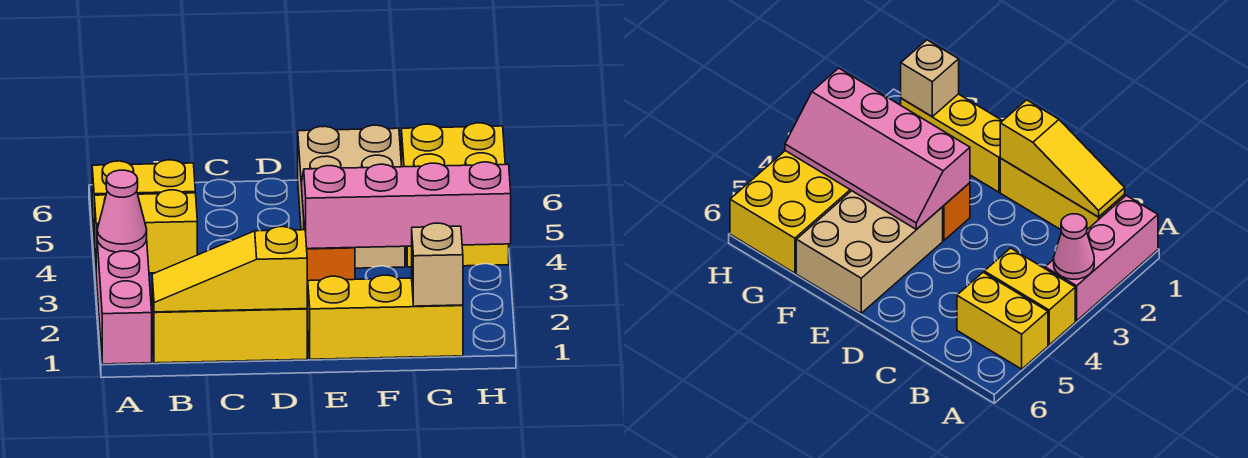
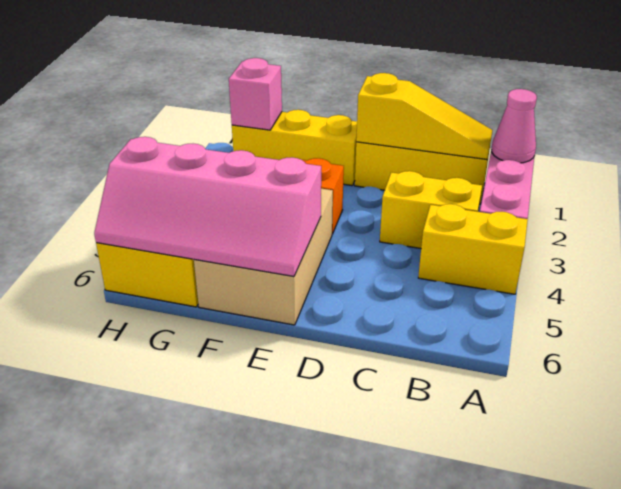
pink 1x1 cone [97,170,147,252] -> pink 1x1 cone moved to [491,89,537,163]
yellow 1x2 brick [92,160,195,234] -> yellow 1x2 brick moved to [380,171,482,249]
pink 2x4 slope [302,162,511,249] -> pink 2x4 slope moved to [94,137,321,277]
tan 1x1 brick [412,223,463,306] -> pink 1x1 brick [229,58,282,130]

